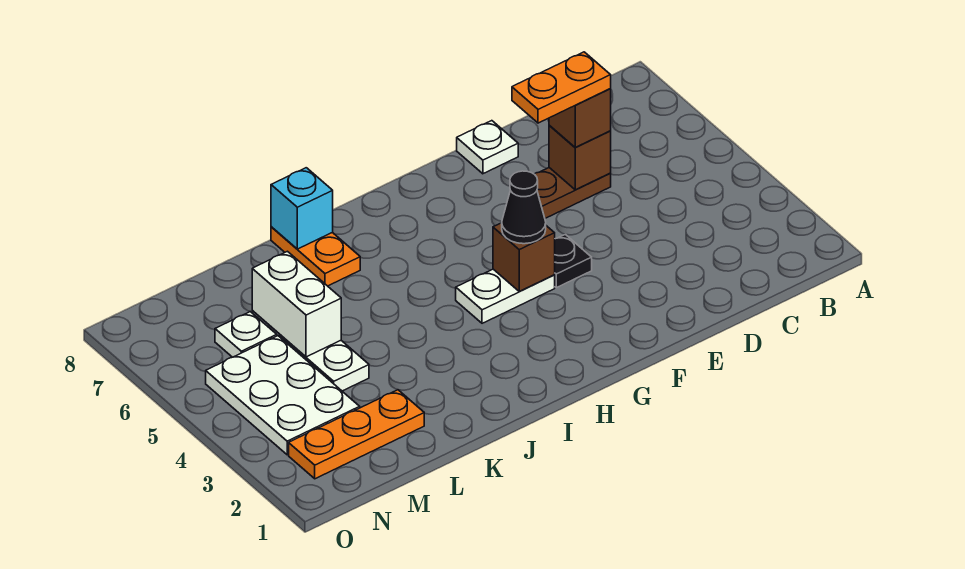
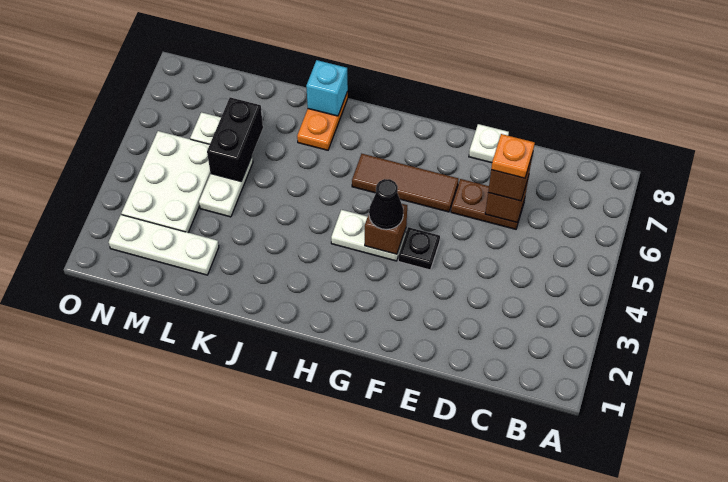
orange 1x2 plate [512,52,611,123] -> orange 1x1 plate [491,134,535,178]
none -> brown 1x3 tile [352,154,458,212]
orange 1x3 plate [289,390,424,479] -> white 1x3 plate [109,215,219,275]
white 1x2 brick [252,251,341,357] -> black 1x2 brick [207,97,263,181]

